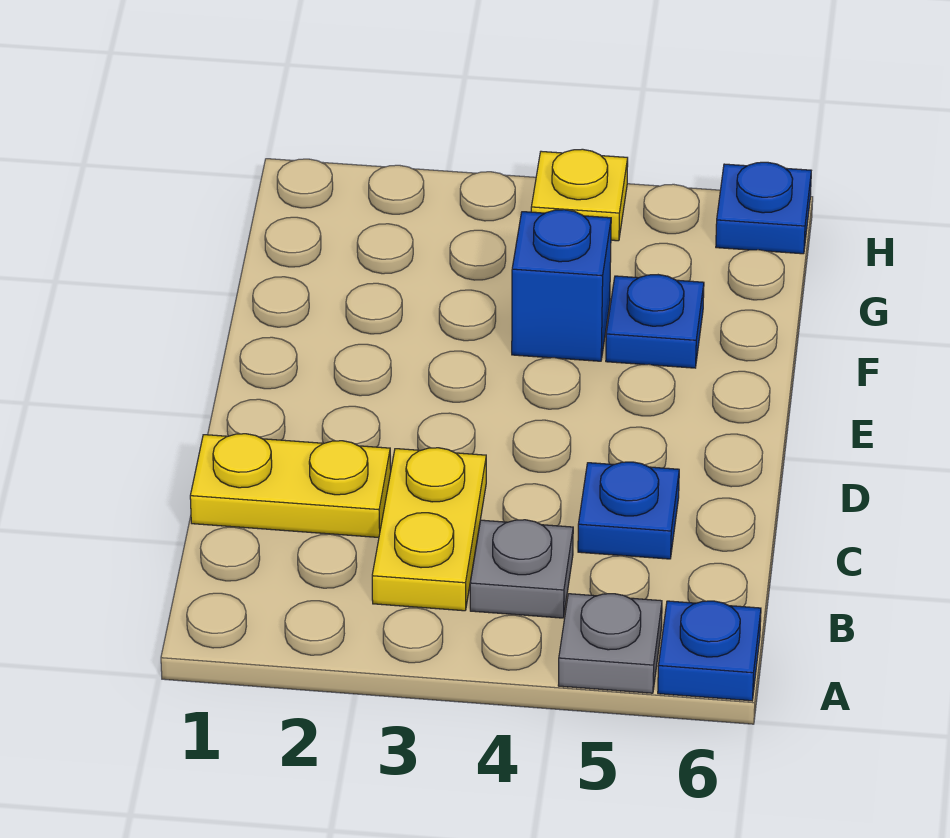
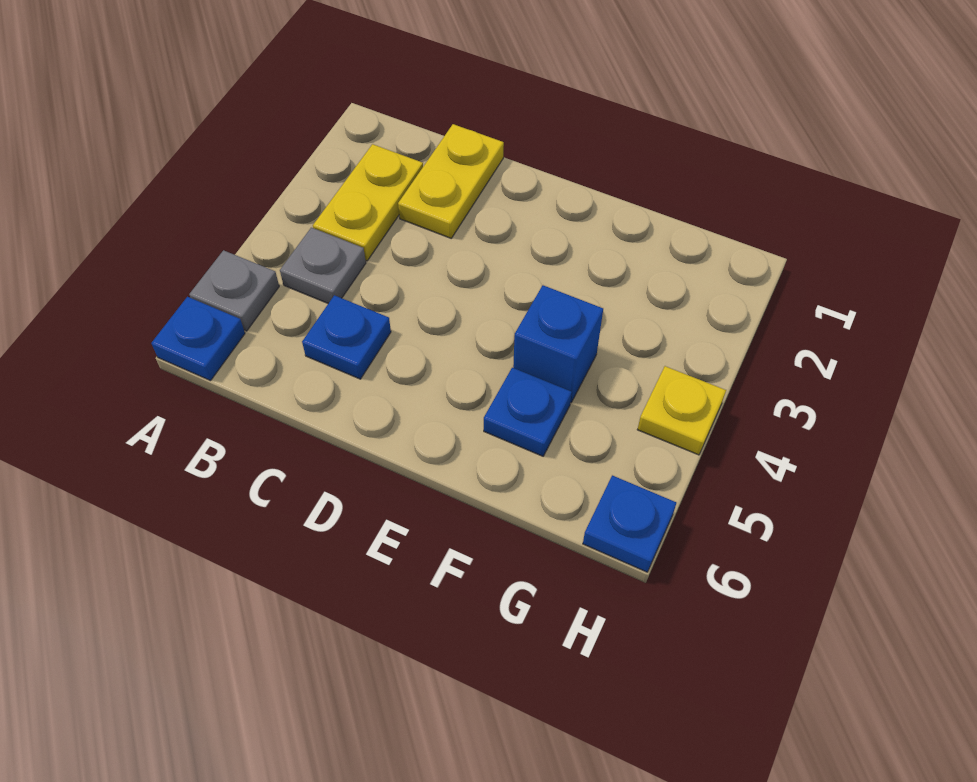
yellow 1x2 plate [372,448,486,611] -> yellow 1x2 plate turned to [313,144,423,261]

